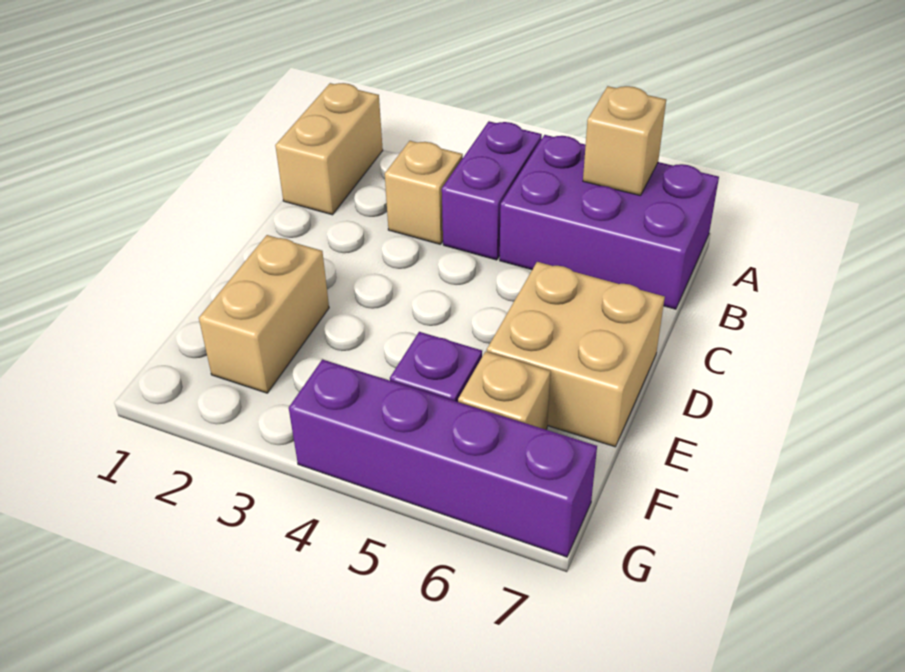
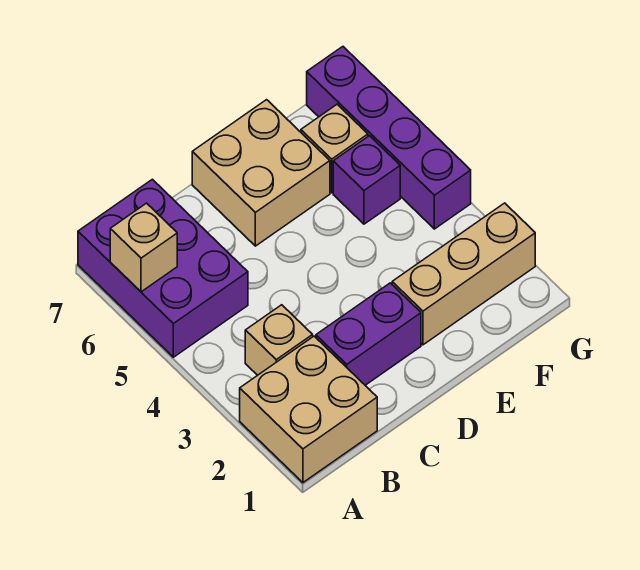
tan 1x2 brick [275,83,383,215] -> tan 2x2 brick [240,336,377,483]
purple 1x2 brick [442,121,542,260] -> purple 1x2 brick moved to [316,283,421,385]
tan 1x2 brick [199,235,329,393] -> tan 1x3 brick [392,203,535,345]

